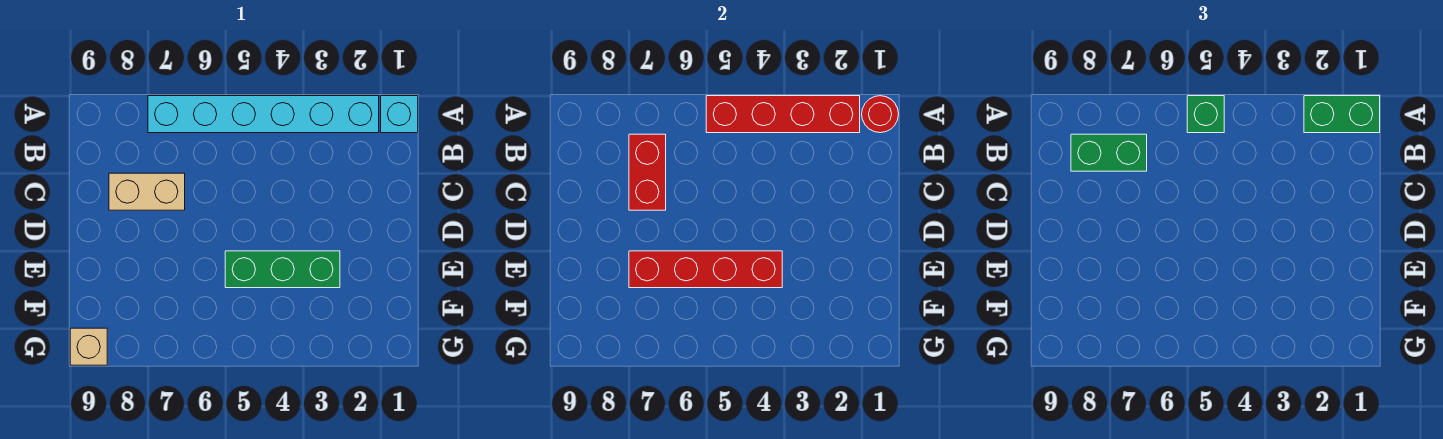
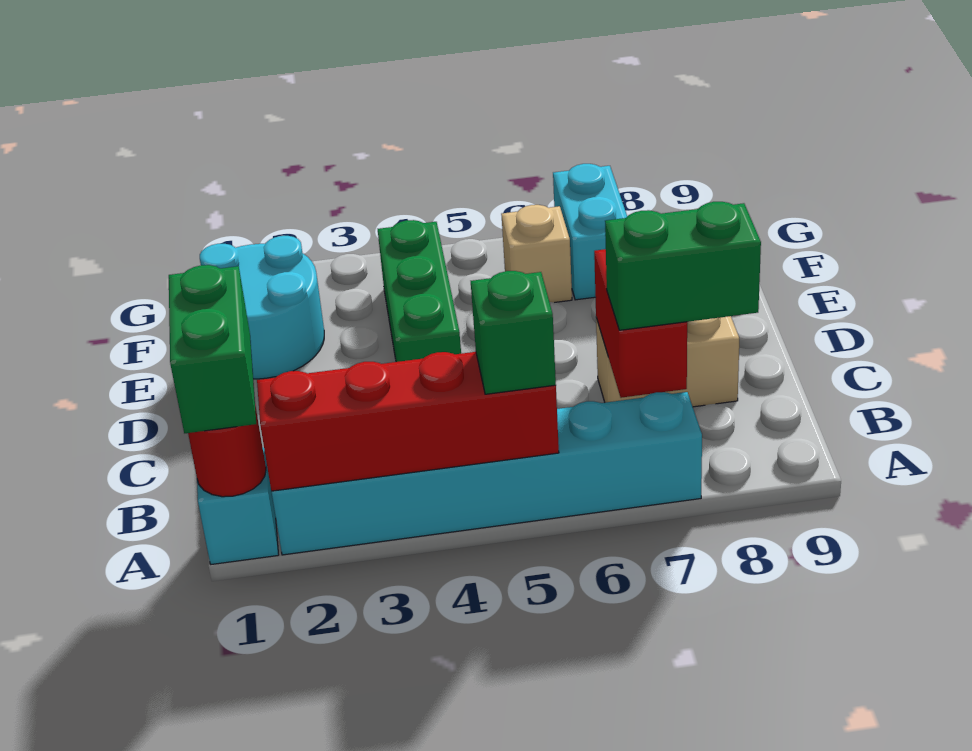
green 1x2 brick [1304,96,1380,133] -> green 1x2 brick turned to [169,265,256,433]
none -> cyan 2x2 round brick [200,236,324,379]
green 1x3 brick [225,251,340,288] -> green 1x3 brick turned to [378,220,461,362]
red 1x4 brick [629,251,782,288] -> none
none -> cyan 1x2 brick [553,164,627,300]
tan 1x1 brick [70,328,107,365] -> tan 1x1 brick moved to [501,205,572,303]

